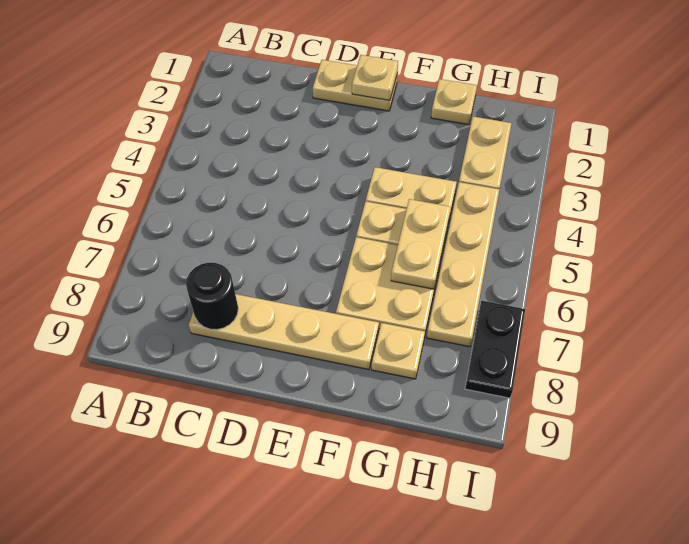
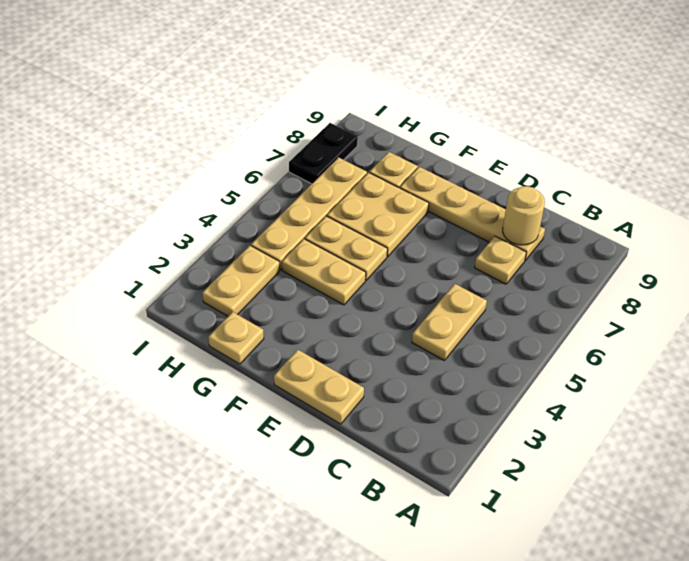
black 1x1 round brick [186,263,238,330] -> tan 1x1 round brick [503,186,545,245]
tan 1x1 plate [352,55,398,100] -> tan 1x1 plate moved to [475,236,526,284]
tan 1x2 plate [391,199,451,289] -> tan 1x2 plate moved to [412,284,487,361]

